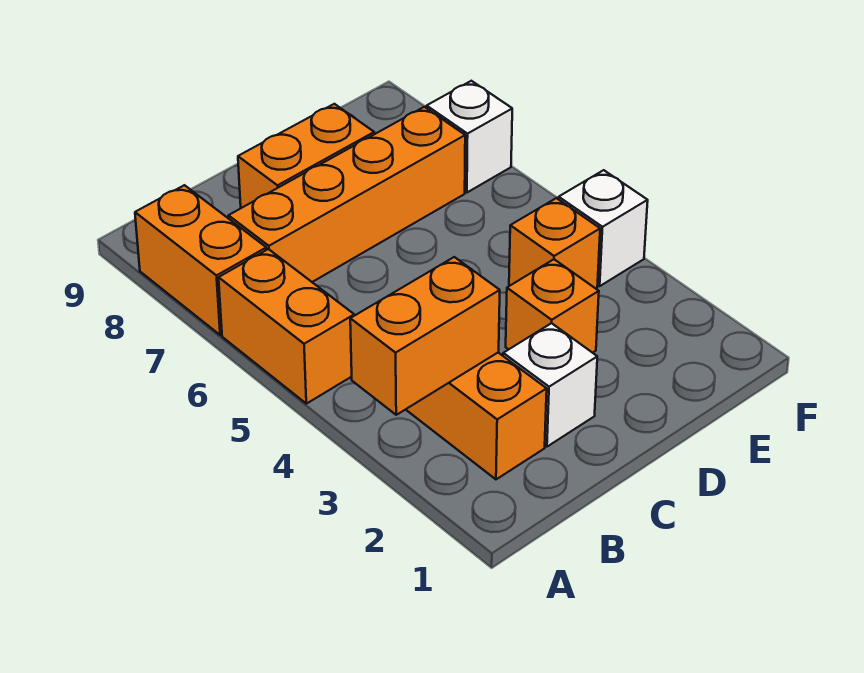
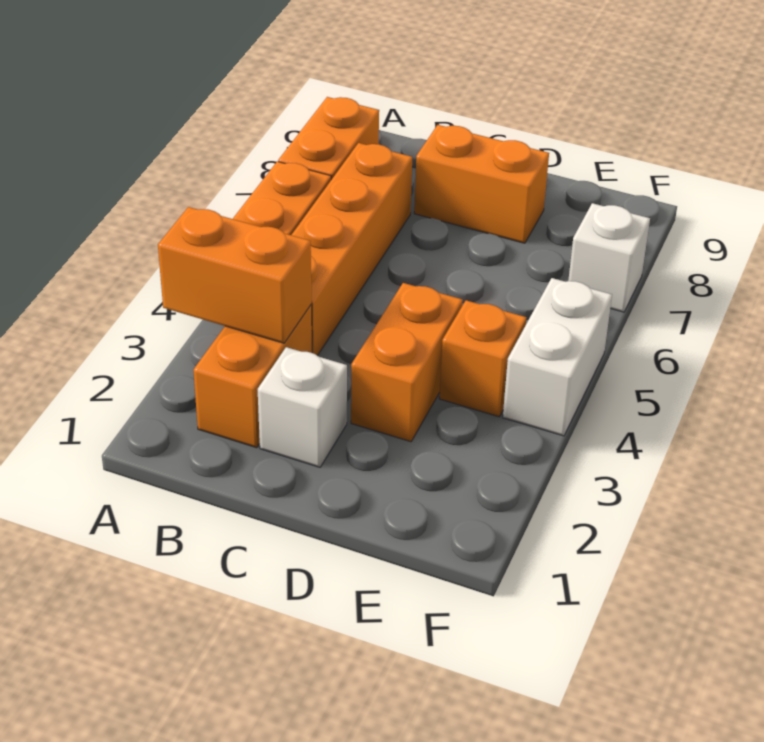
orange 1x4 brick [229,107,465,282] -> orange 1x4 brick turned to [292,143,412,356]
orange 1x1 brick [506,259,599,353] -> orange 1x2 brick [351,283,463,442]
white 1x1 brick [559,170,648,286] -> white 1x2 brick [503,278,612,436]

